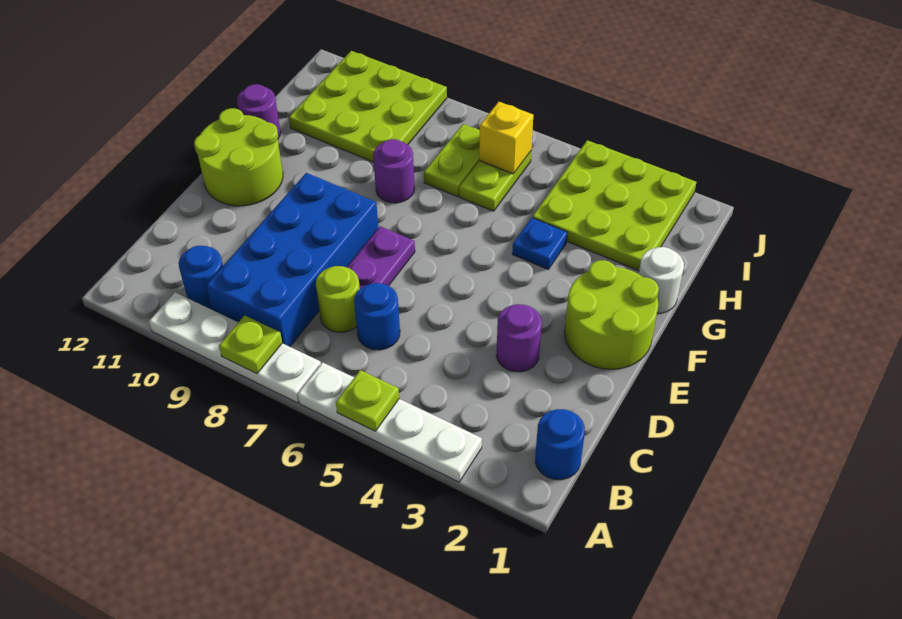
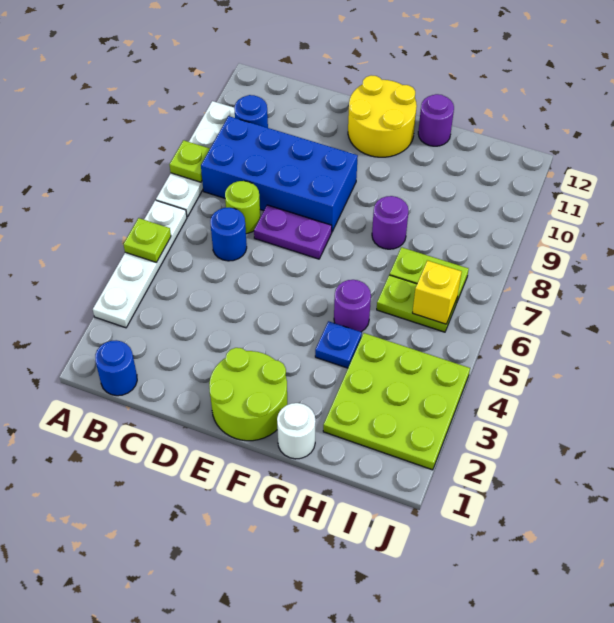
purple 1x1 round brick [496,304,542,372] -> purple 1x1 round brick moved to [334,280,371,332]
lime 2x2 round brick [194,108,283,206] -> yellow 2x2 round brick [348,75,417,157]
lime 3x3 plate [289,51,447,162] -> none

